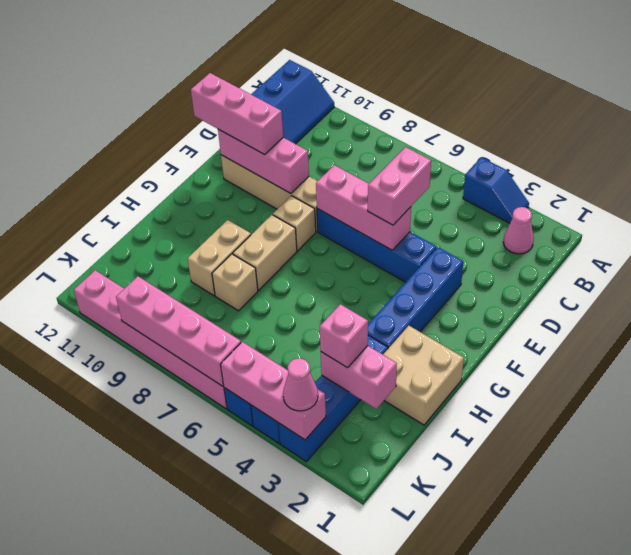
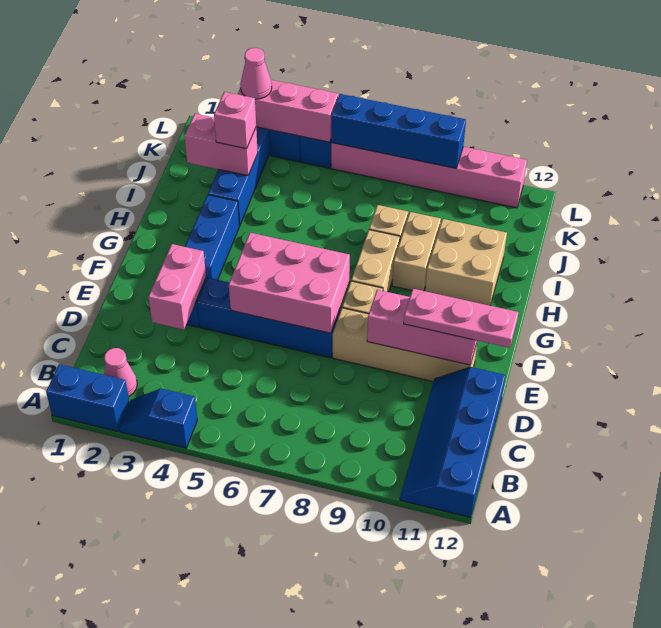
none -> blue 1x2 brick [46,364,130,431]
pink 1x2 brick [368,147,431,225] -> pink 1x2 brick moved to [148,244,206,330]
pink 1x3 brick [316,165,411,250] -> pink 2x3 brick [229,233,350,333]
pink 1x3 brick [191,73,283,155] -> pink 1x3 plate [404,289,518,348]
tan 2x2 brick [383,326,464,425] -> tan 2x2 brick moved to [425,219,507,306]
pink 1x4 brick [116,276,241,386] -> blue 1x4 brick [331,94,466,168]

